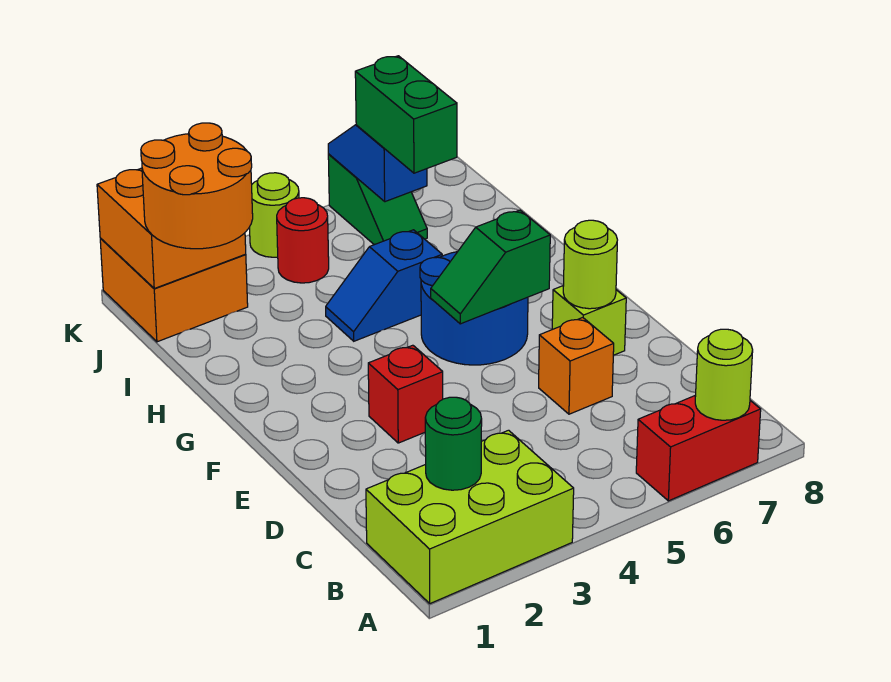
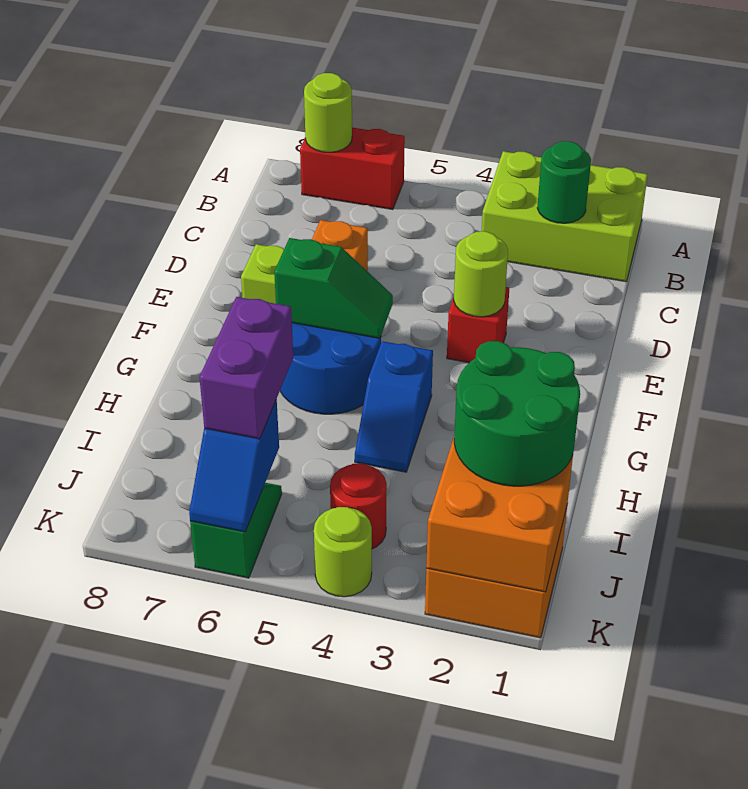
lime 1x1 round brick [563,220,617,309] -> lime 1x1 round brick moved to [454,231,508,317]
blue 1x2 slope [326,230,442,341] -> blue 1x2 slope turned to [355,341,433,472]
orange 2x2 round brick [141,123,253,249] -> green 2x2 round brick [454,341,580,486]
green 1x2 brick [355,56,457,173] -> purple 1x2 brick [199,297,293,439]

